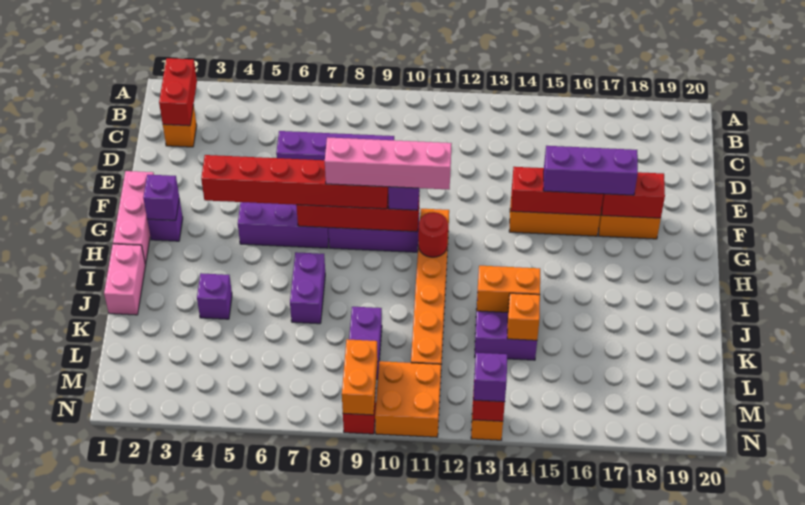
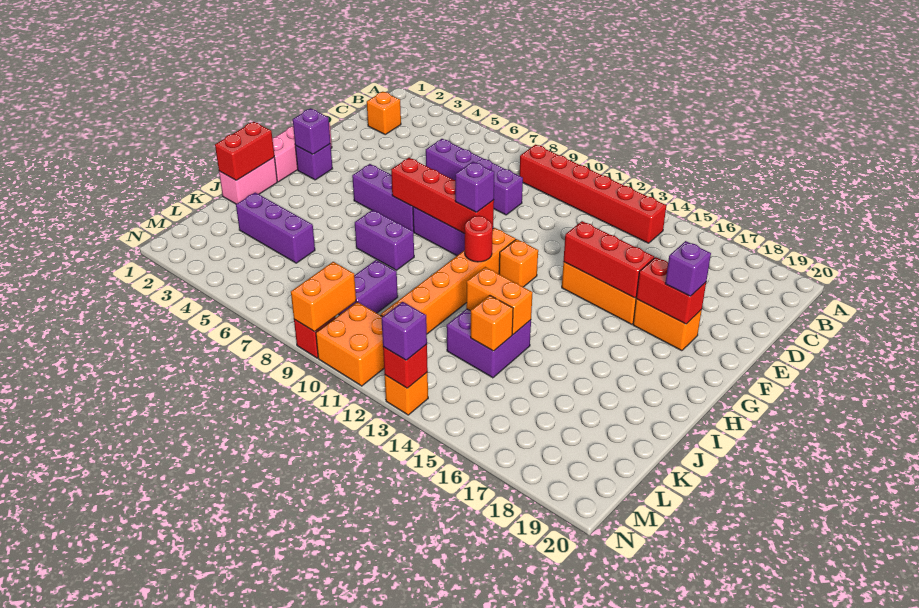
red 1x2 brick [159,58,197,126] -> red 1x2 brick moved to [215,122,274,180]
purple 1x3 brick [543,146,638,195] -> purple 1x3 brick moved to [236,193,315,263]
red 1x6 brick [201,155,388,209] -> red 1x6 brick moved to [519,145,666,243]
pink 1x4 brick [325,137,452,189] -> none
none -> orange 1x1 brick [499,239,538,287]
purple 1x2 brick [290,252,325,324] -> purple 1x2 brick turned to [355,210,414,270]
purple 1x1 brick [197,273,232,319] -> purple 1x1 brick moved to [665,241,711,296]

